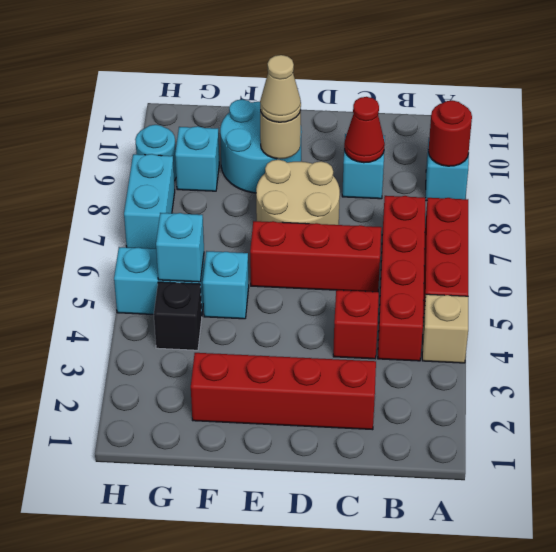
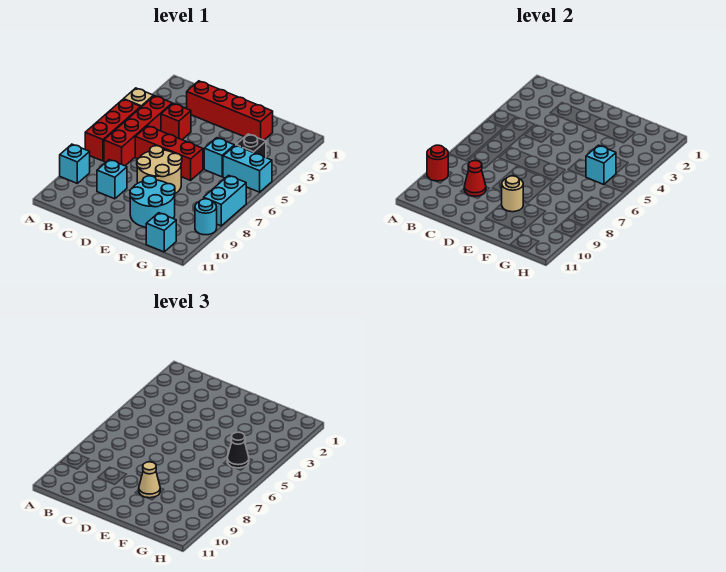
none -> black 1x1 cone [227,432,249,468]
cyan 1x1 brick [175,126,219,191] -> cyan 1x1 brick moved to [146,213,176,252]

